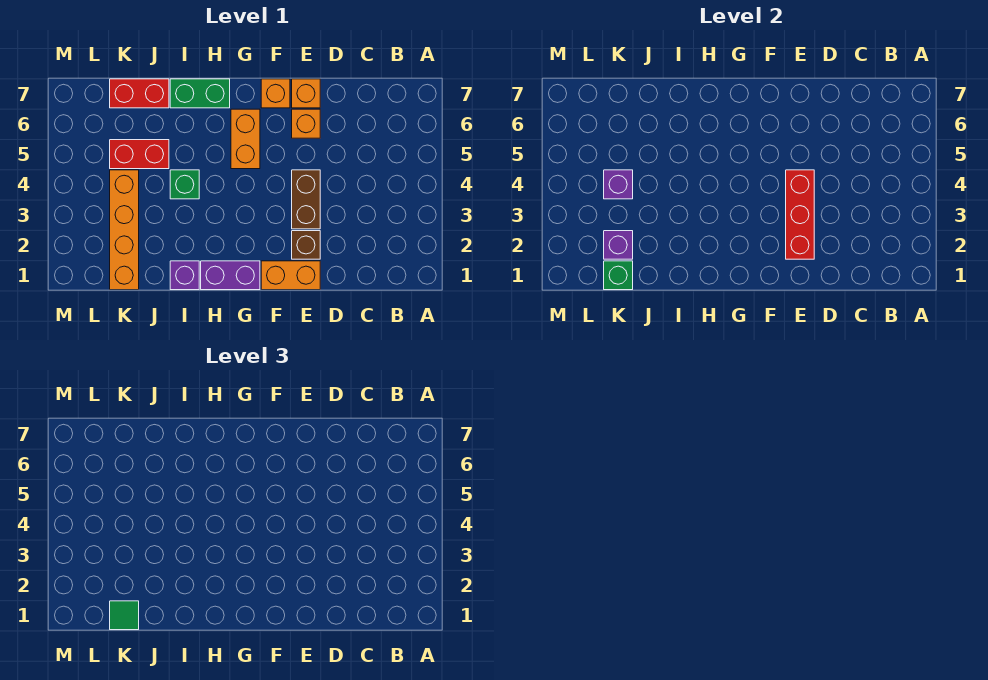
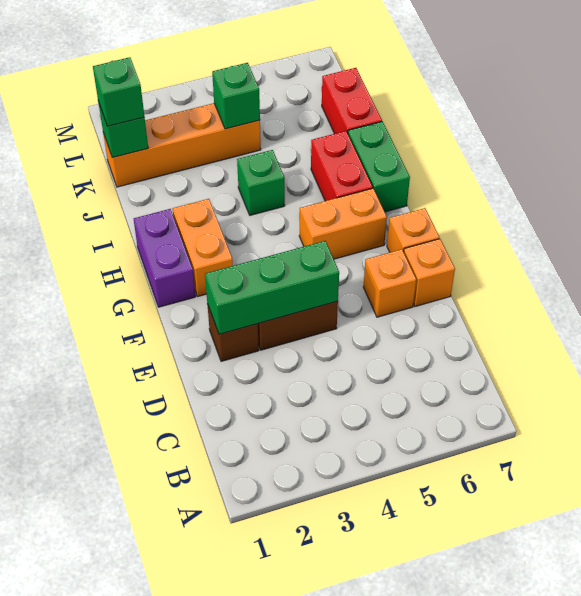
orange 1x2 brick [261,261,320,290] -> orange 1x2 brick moved to [172,199,233,297]
red 1x3 brick [786,170,814,259] -> green 1x3 brick [205,241,339,334]
purple 1x1 brick [170,261,199,290] -> none
red 1x2 brick [110,140,169,169] -> red 1x2 brick moved to [311,131,373,201]
green 1x1 tile [110,601,139,630] -> green 1x1 brick [93,57,144,126]
purple 1x1 brick [604,231,633,259] -> none
purple 1x1 brick [604,170,633,199] -> green 1x1 brick [212,63,260,129]

